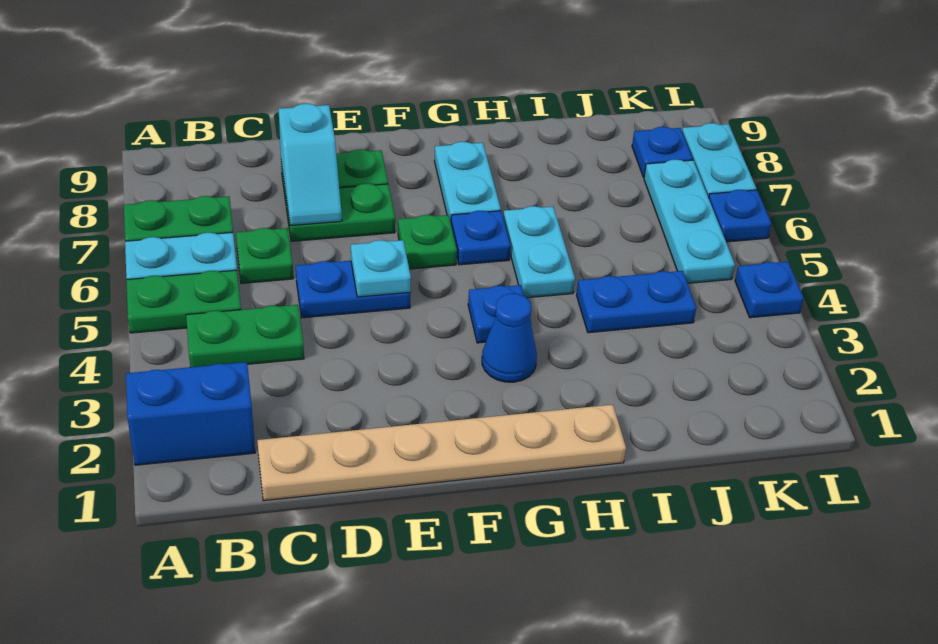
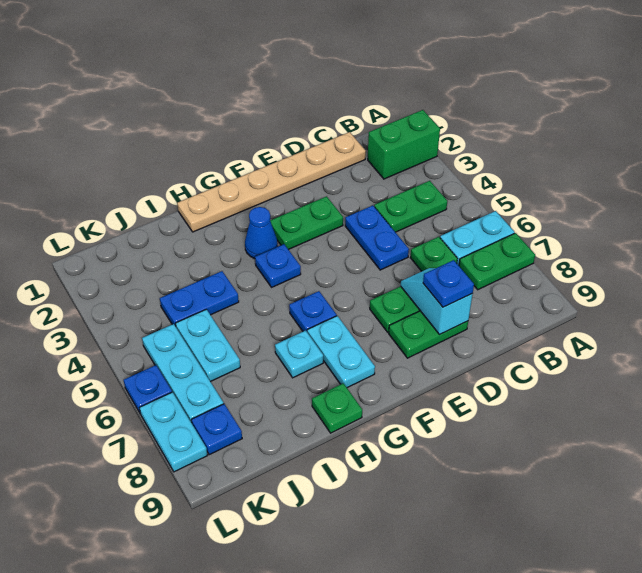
blue 1x2 brick [126,362,255,465] -> green 1x2 brick [368,110,440,179]
green 1x2 plate [126,270,241,333] -> green 1x2 plate moved to [270,196,343,250]
blue 1x2 plate [296,261,410,318] -> blue 1x2 plate turned to [345,206,409,270]
cyan 1x1 plate [351,240,411,297] -> cyan 1x1 plate moved to [275,330,323,378]
green 1x1 plate [398,215,457,269] -> green 1x1 plate moved to [312,383,362,433]
cyan 1x2 plate [503,206,575,298] -> cyan 1x2 plate moved to [175,309,240,382]
blue 1x1 plate [735,262,804,318] -> blue 1x1 plate moved to [423,260,474,307]

